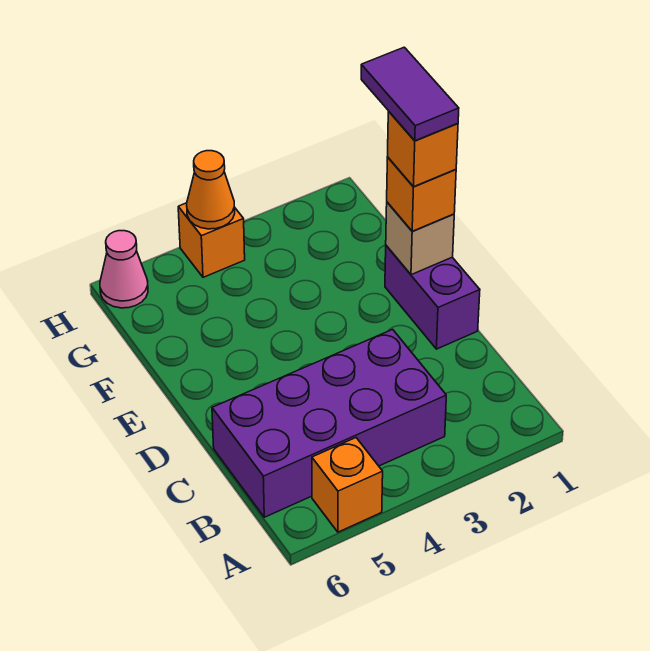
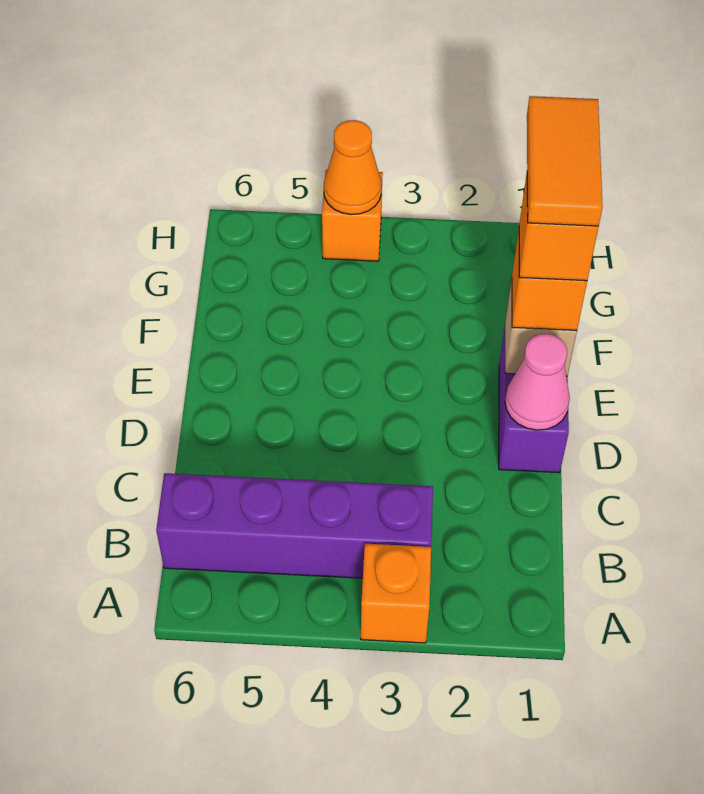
orange 1x1 brick [312,438,383,532] -> orange 1x1 brick moved to [361,544,431,643]
purple 2x4 brick [212,329,446,517] -> purple 1x4 brick [156,473,433,578]
purple 1x2 tile [361,47,459,141] -> orange 1x2 tile [527,96,603,226]
pink 1x1 cone [100,231,148,308] -> pink 1x1 cone moved to [505,334,570,430]

